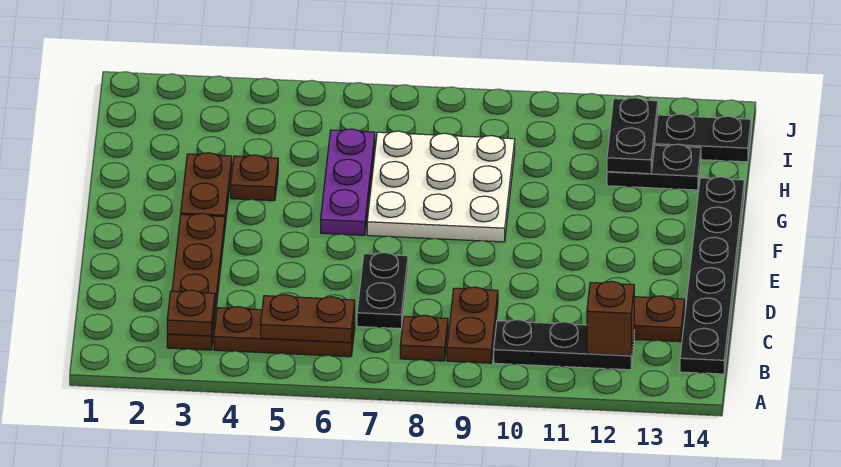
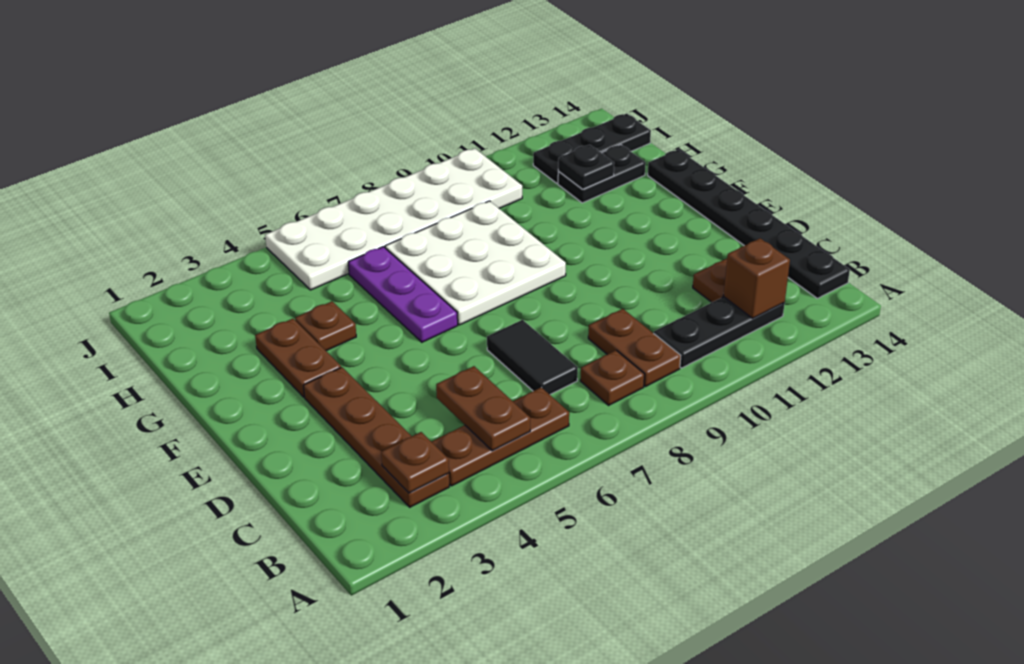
brown 1x2 plate [261,295,355,343] -> brown 1x2 plate turned to [436,366,530,451]
black 1x2 plate [357,252,408,329] -> black 1x2 tile [487,320,578,395]
black 1x2 plate [607,98,658,174] -> black 1x1 plate [558,145,614,189]
none -> white 2x6 plate [265,149,522,290]

